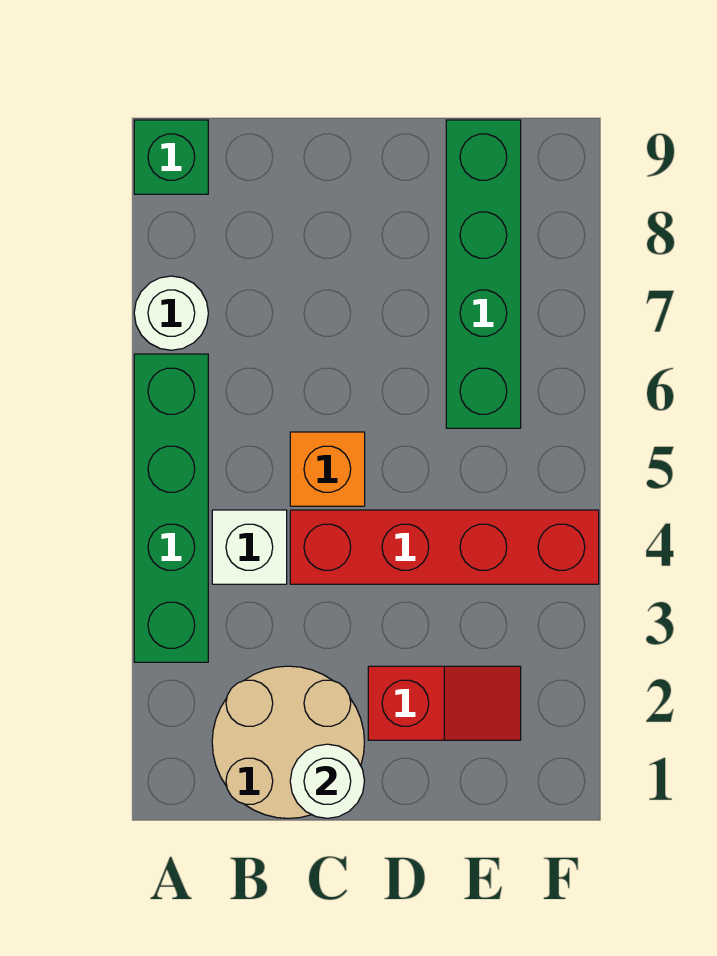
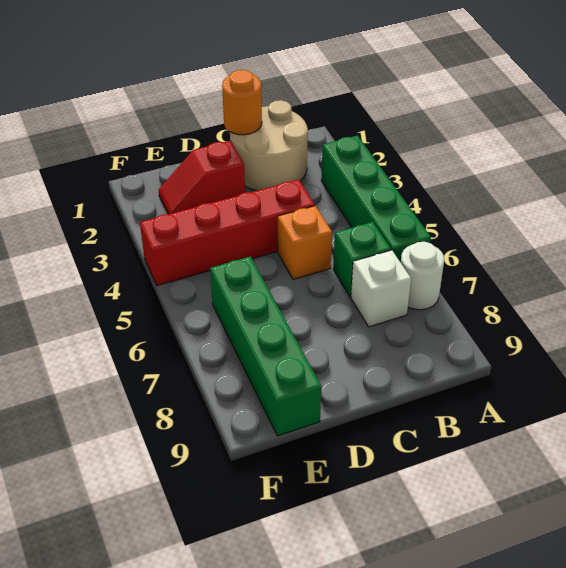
green 1x1 brick [134,120,208,194] -> green 1x1 brick moved to [333,222,391,297]
white 1x1 brick [212,510,287,584] -> white 1x1 brick moved to [351,250,411,327]
white 1x1 round brick [290,744,365,818] -> orange 1x1 round brick [222,70,262,135]

